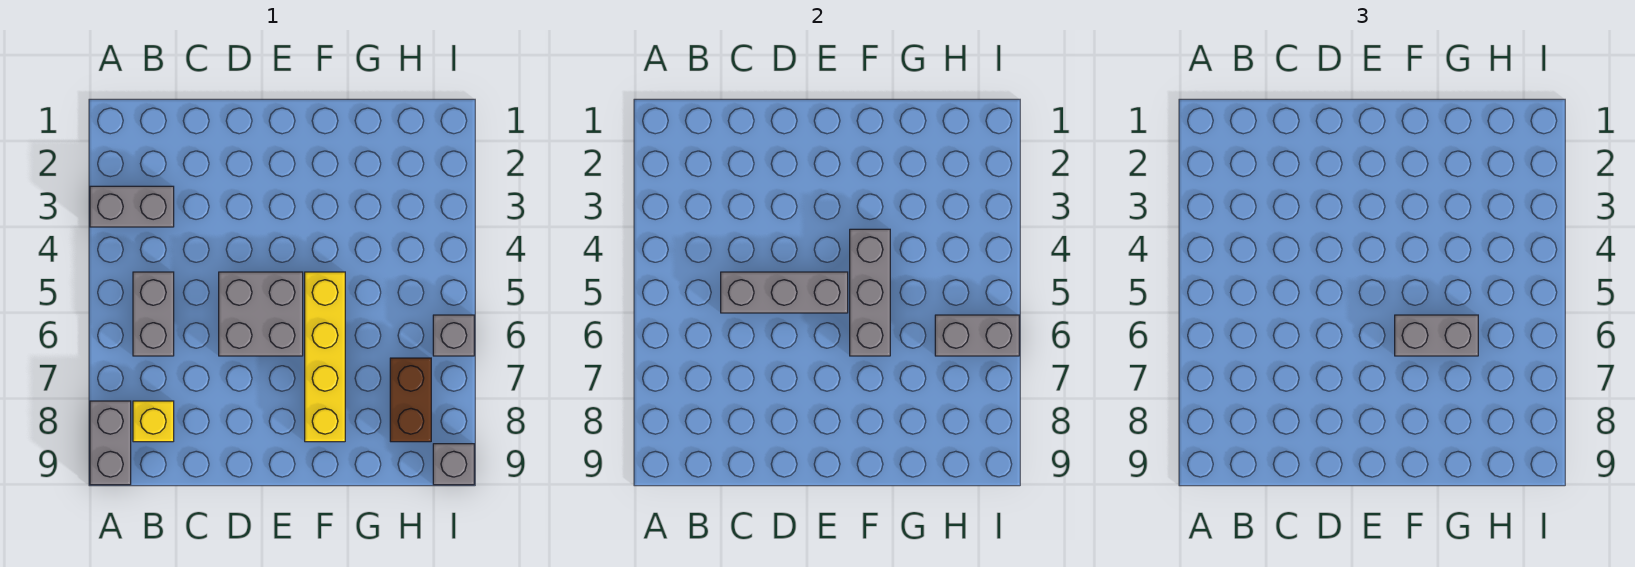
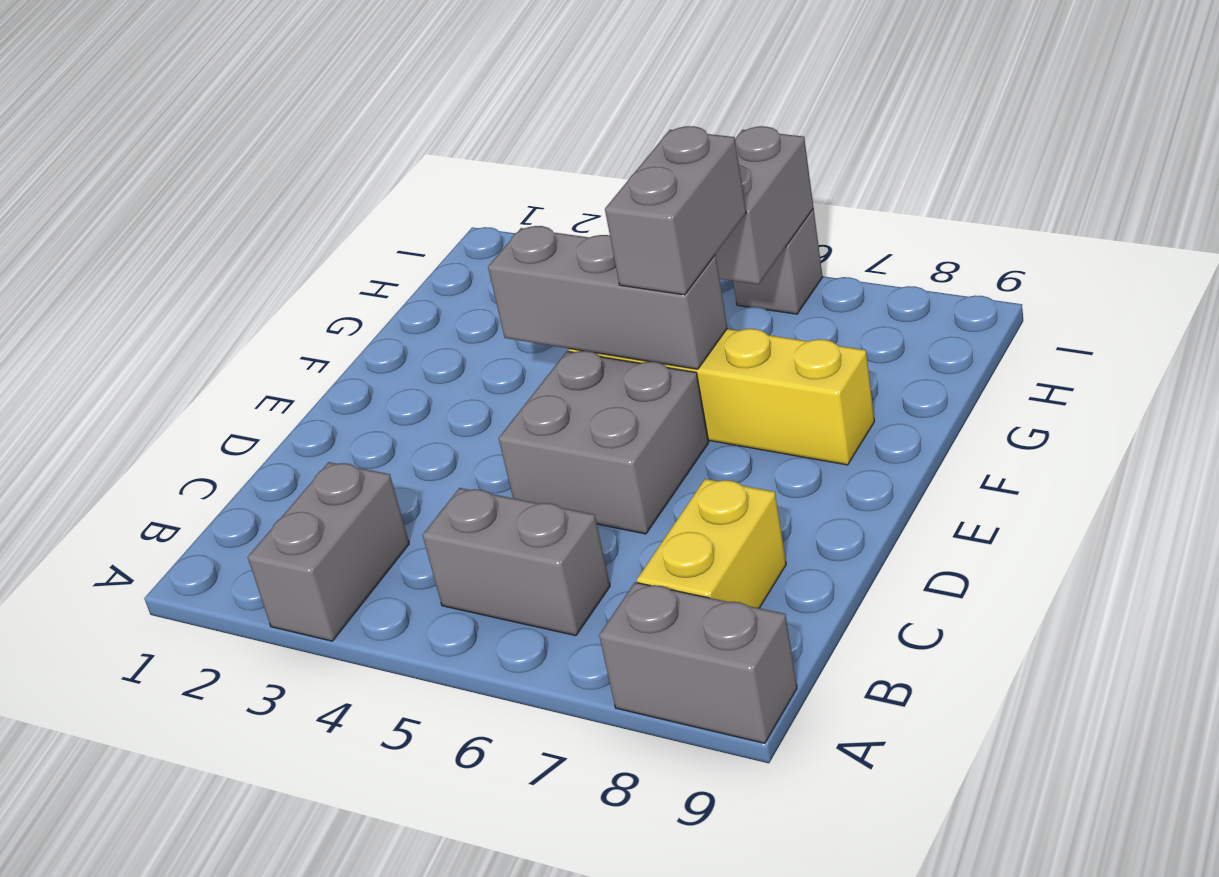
yellow 1x1 brick [133,401,174,442] -> yellow 1x2 brick [637,479,786,608]
grey 1x3 brick [721,272,848,313] -> none
brown 1x2 brick [390,358,431,442] -> none
grey 1x1 brick [433,444,474,485] -> none

